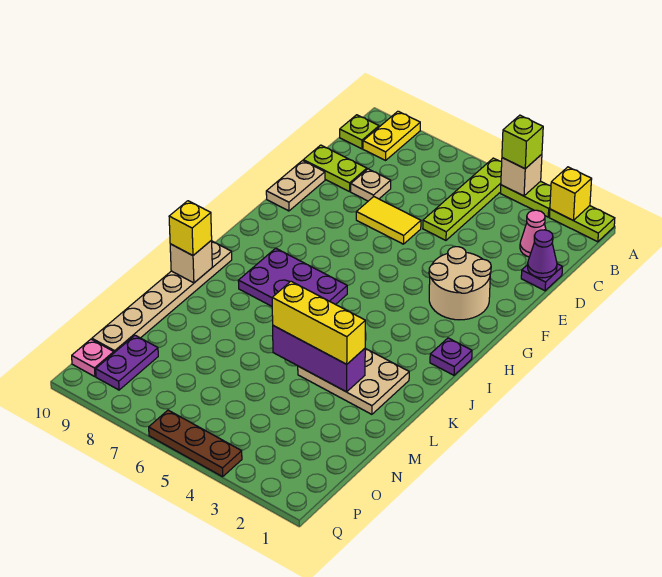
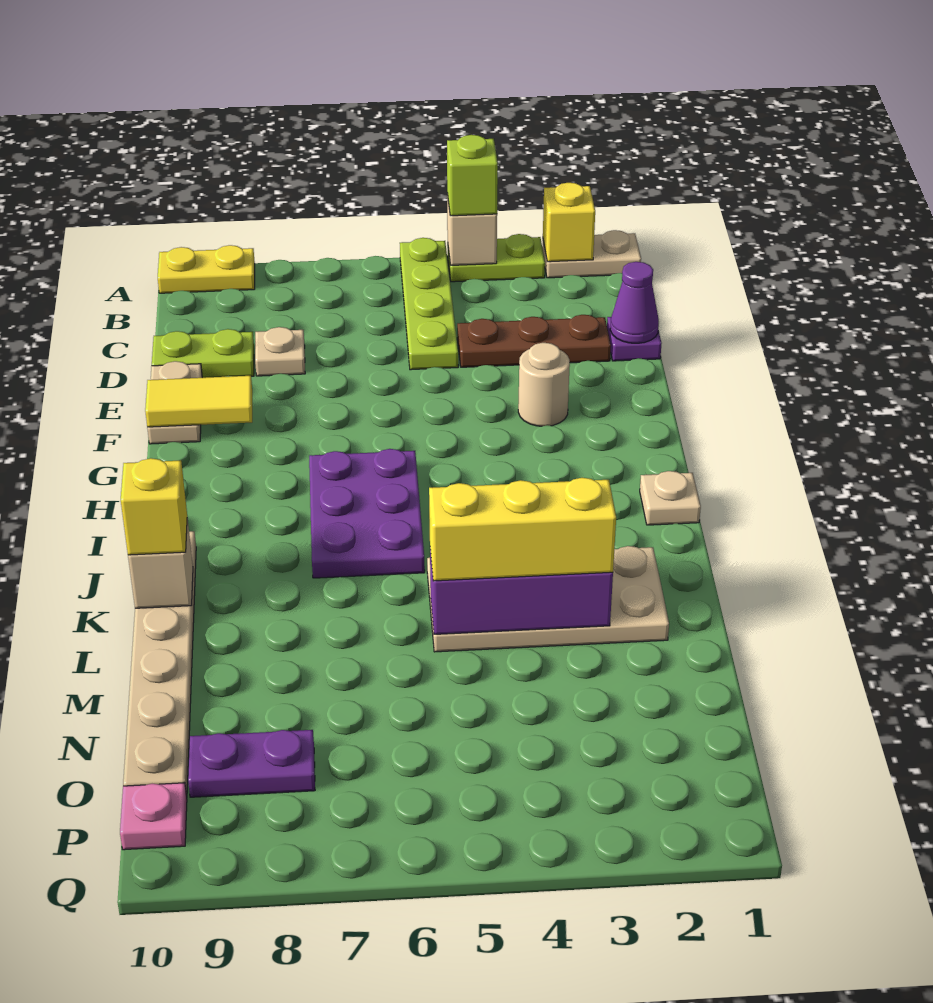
lime 1x2 plate [549,206,615,242] -> tan 1x2 plate [542,230,641,278]
yellow 1x2 plate [363,111,420,160] -> yellow 1x2 plate turned to [158,245,255,293]
lime 1x1 plate [340,115,379,149] -> none
pink 1x1 cone [520,210,546,257] -> none
yellow 1x2 tile [356,197,421,244] -> yellow 1x2 tile moved to [145,376,252,427]
tan 2x2 round brick [429,247,491,320] -> tan 1x1 round brick [518,343,570,426]
purple 1x1 plate [430,338,472,375] -> tan 1x1 plate [640,471,701,525]
purple 2x3 plate [238,248,347,306] -> purple 2x3 plate turned to [309,449,425,578]
tan 2x3 plate [298,348,409,414] -> tan 2x4 plate [427,546,669,652]
purple 1x2 plate [96,335,158,390] -> purple 1x2 plate turned to [188,730,315,797]
brown 1x3 plate [149,410,242,477] -> brown 1x3 plate moved to [457,315,611,367]

